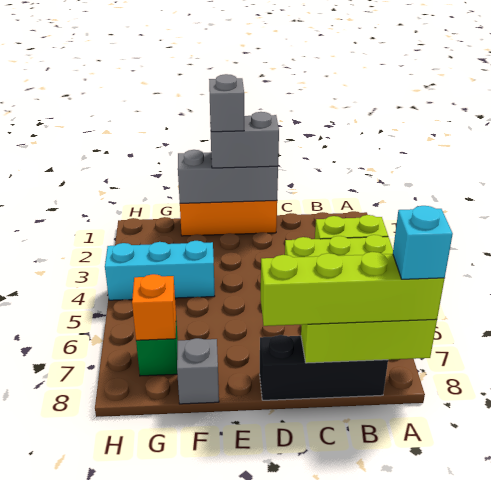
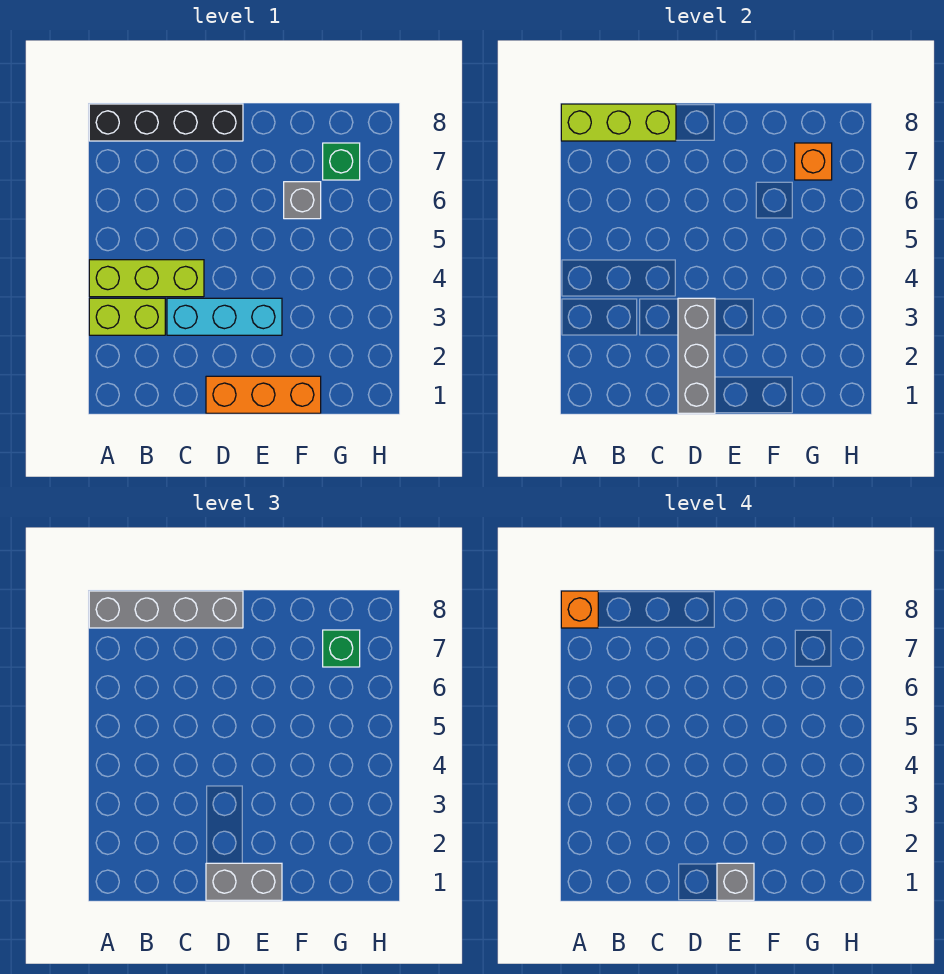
lime 1x4 brick [261,252,445,326] -> grey 1x4 brick [89,591,243,628]
cyan 1x1 brick [393,206,453,279] -> orange 1x1 brick [561,591,598,628]
black 1x3 brick [260,335,388,400] -> black 1x4 brick [89,104,243,141]
grey 1x3 brick [178,150,278,203] -> grey 1x3 brick turned to [678,298,715,413]
cyan 1x3 brick [105,241,215,300] -> cyan 1x3 brick moved to [167,298,282,335]
grey 1x1 brick [177,338,219,404] -> grey 1x1 brick moved to [284,182,321,219]
none -> green 1x1 brick [323,630,360,667]

